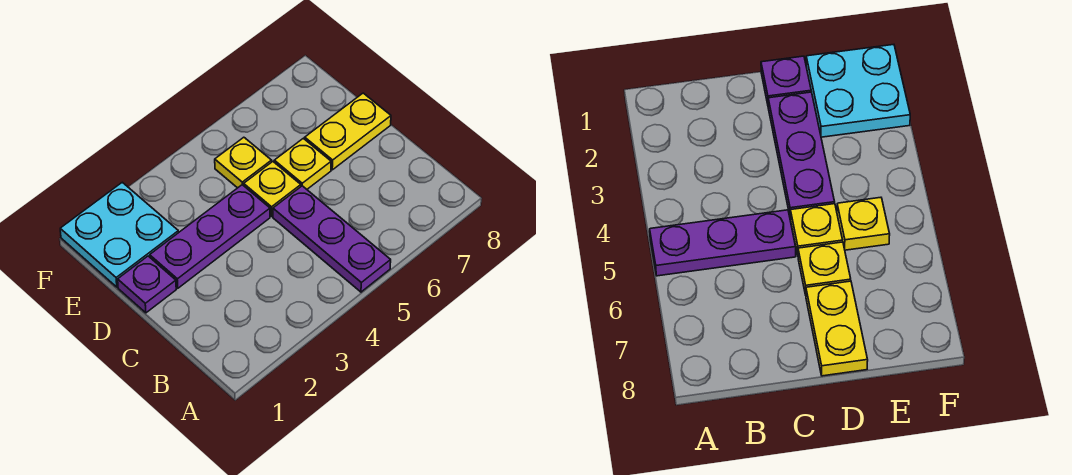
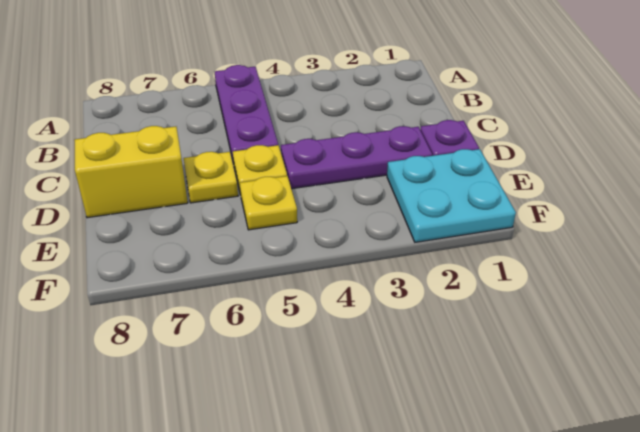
yellow 1x2 plate [305,93,391,170] -> yellow 1x2 brick [74,126,188,218]

